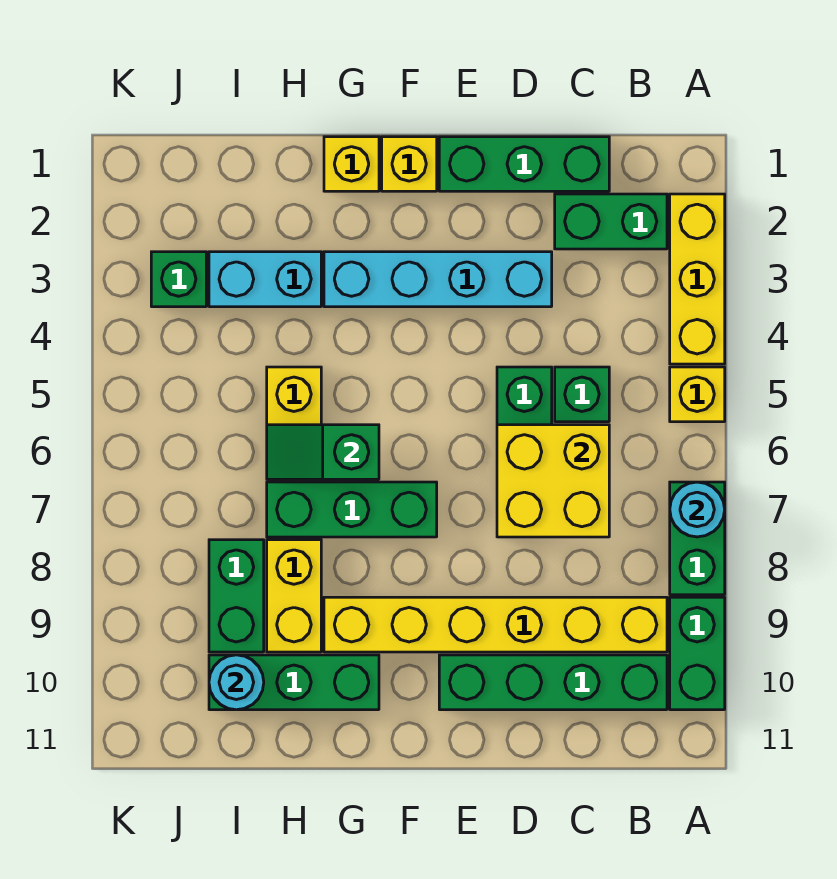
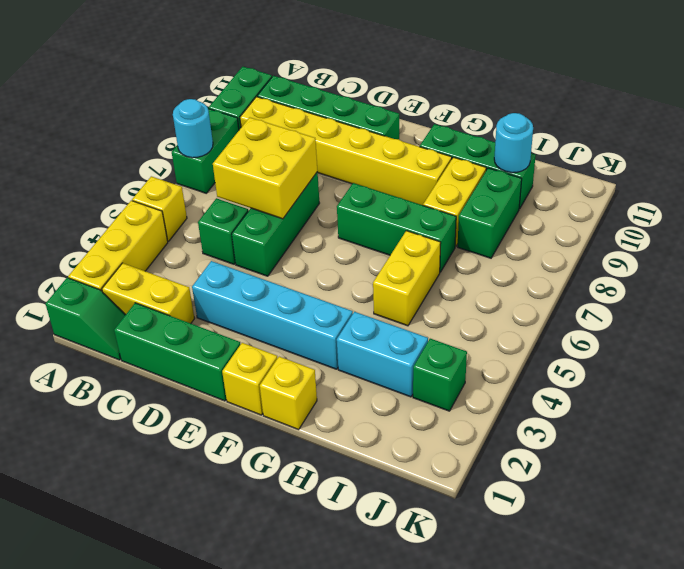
green 1x2 brick [555,194,667,249] -> yellow 1x2 brick [102,263,195,323]
green 1x2 slope [267,425,379,479] -> green 1x2 slope moved to [46,278,125,360]

